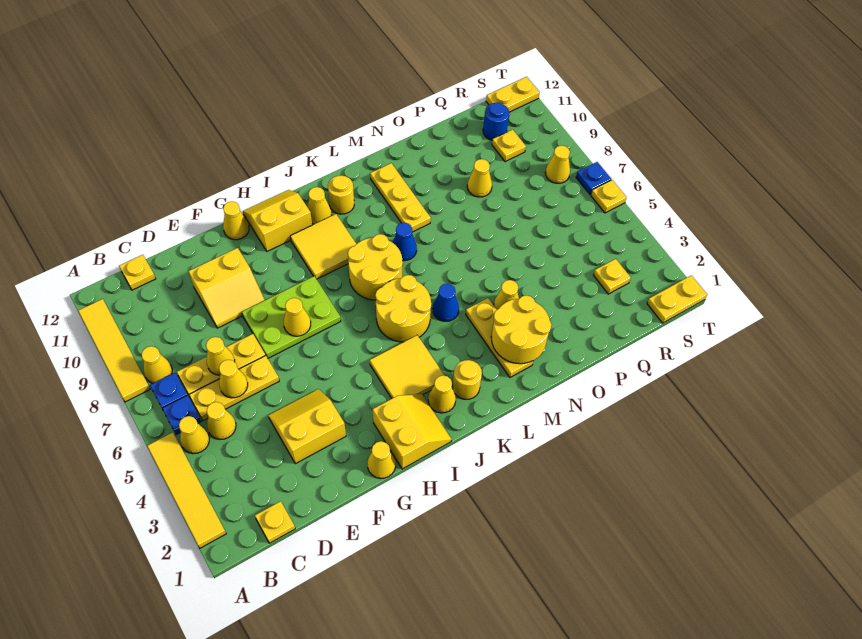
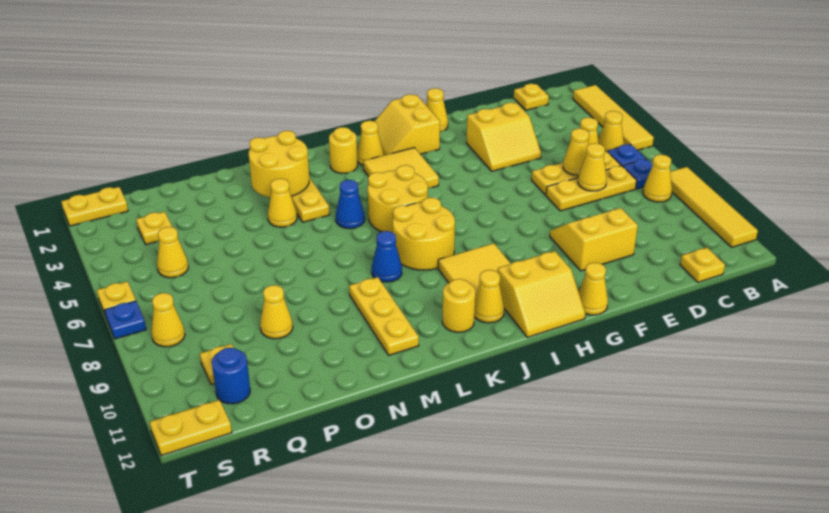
lime 2x3 plate [242,276,341,358] -> none
yellow 1x1 cone [284,298,311,336] -> yellow 1x1 cone moved to [157,227,188,278]

